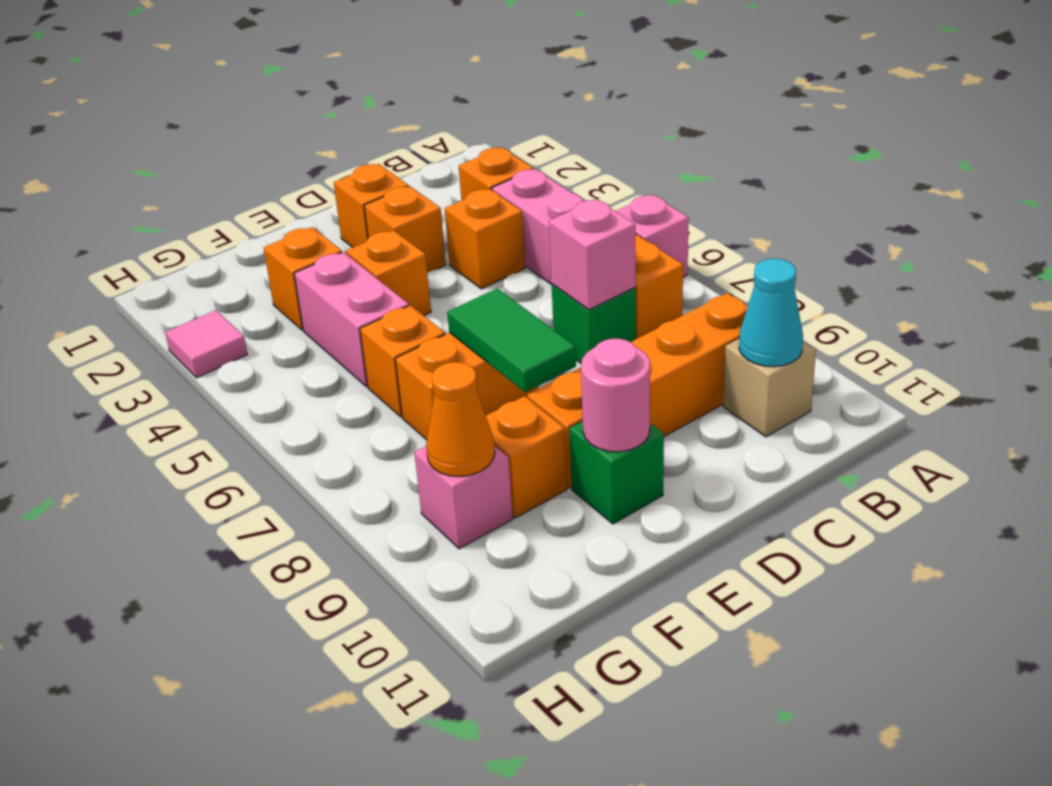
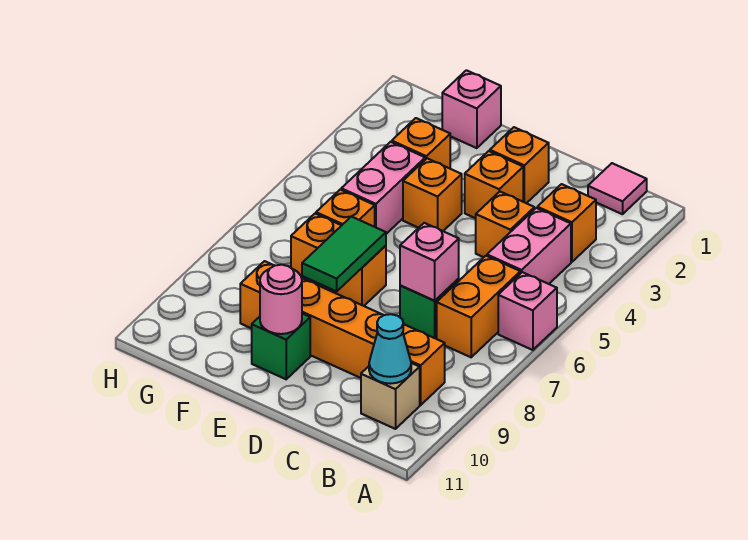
pink 1x1 brick [414,446,513,549] -> pink 1x1 brick moved to [442,70,501,148]
orange 1x1 cone [426,362,495,477] -> none
pink 1x1 tile [165,310,247,378] -> pink 1x1 tile moved to [588,163,647,214]

